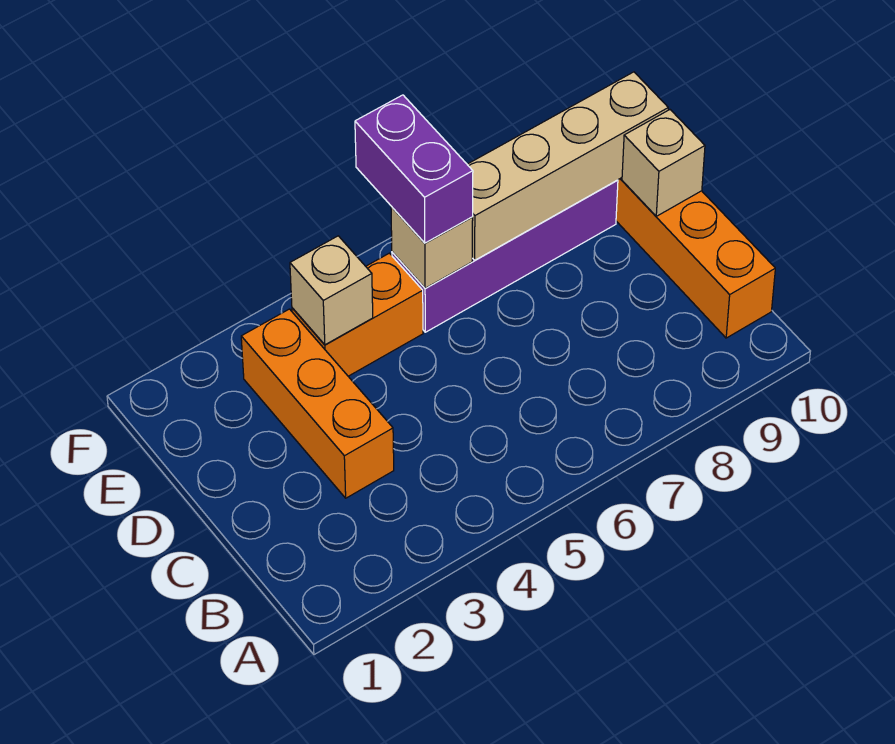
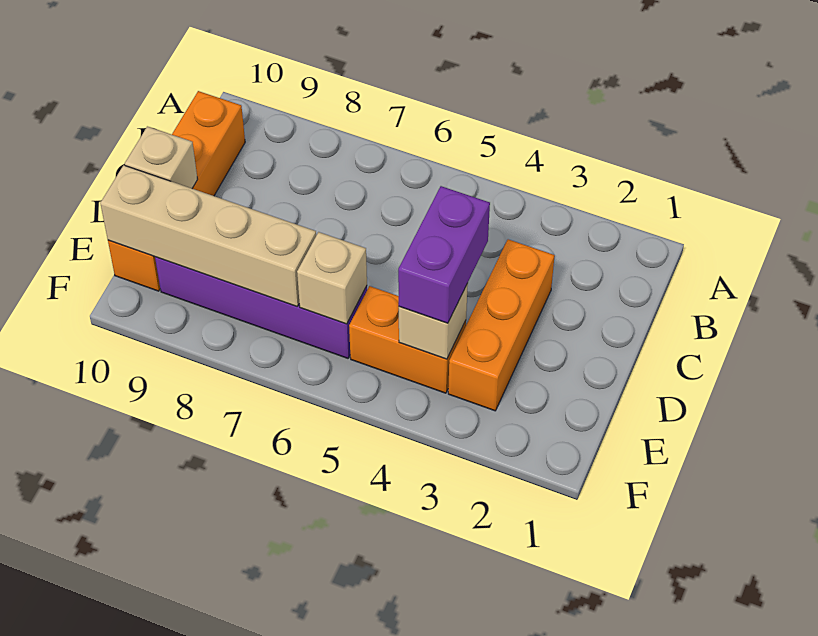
purple 1x2 brick [355,95,473,243] -> purple 1x2 brick moved to [398,186,490,323]

